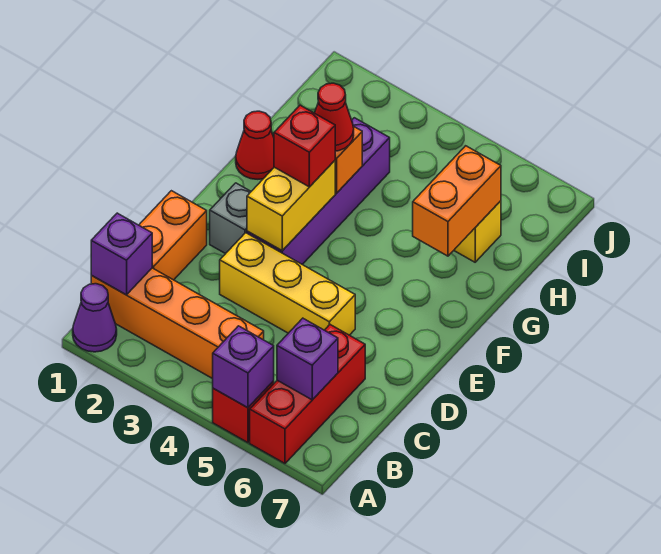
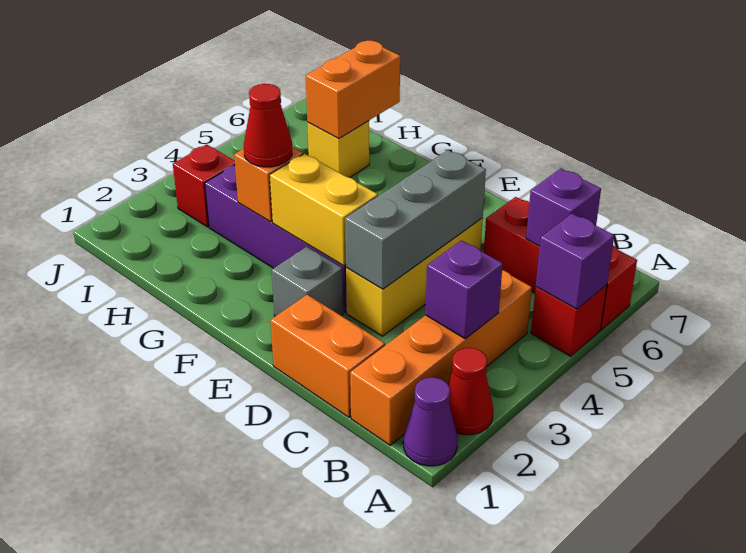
purple 1x1 brick [91,213,152,295] -> purple 1x1 brick moved to [425,240,503,339]
none -> grey 1x3 brick [345,150,486,289]
red 1x1 brick [274,105,335,187] -> red 1x1 brick moved to [173,144,235,227]
red 1x1 cone [236,111,274,179] -> red 1x1 cone moved to [448,348,493,435]
orange 1x2 brick [413,146,501,256] -> orange 1x2 brick turned to [306,41,400,139]

